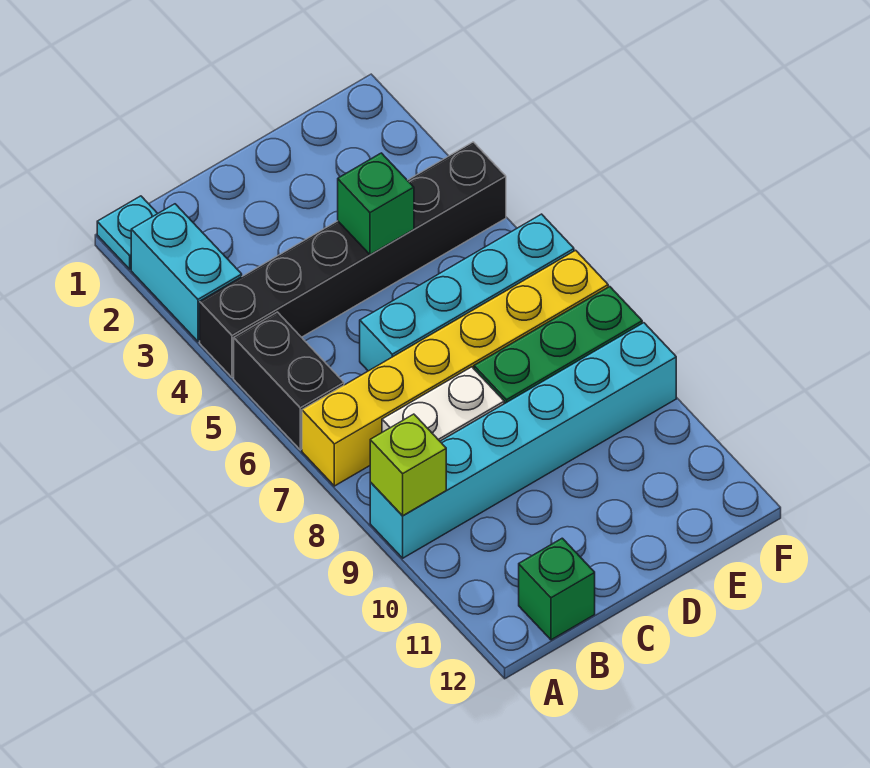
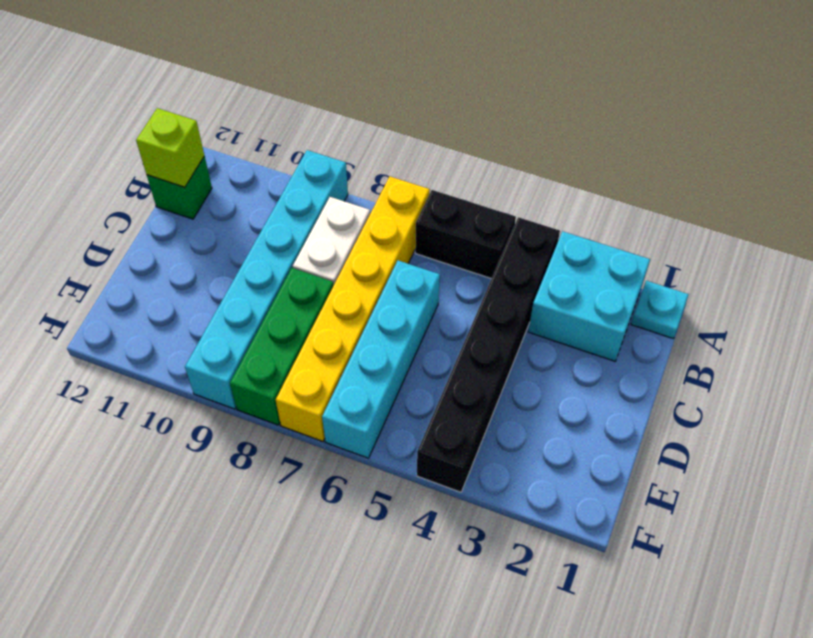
cyan 1x2 brick [131,204,242,341] -> cyan 2x2 brick [528,231,650,361]
lime 1x1 brick [370,414,446,516] -> lime 1x1 brick moved to [136,108,204,187]
green 1x1 brick [338,153,414,255] -> none

